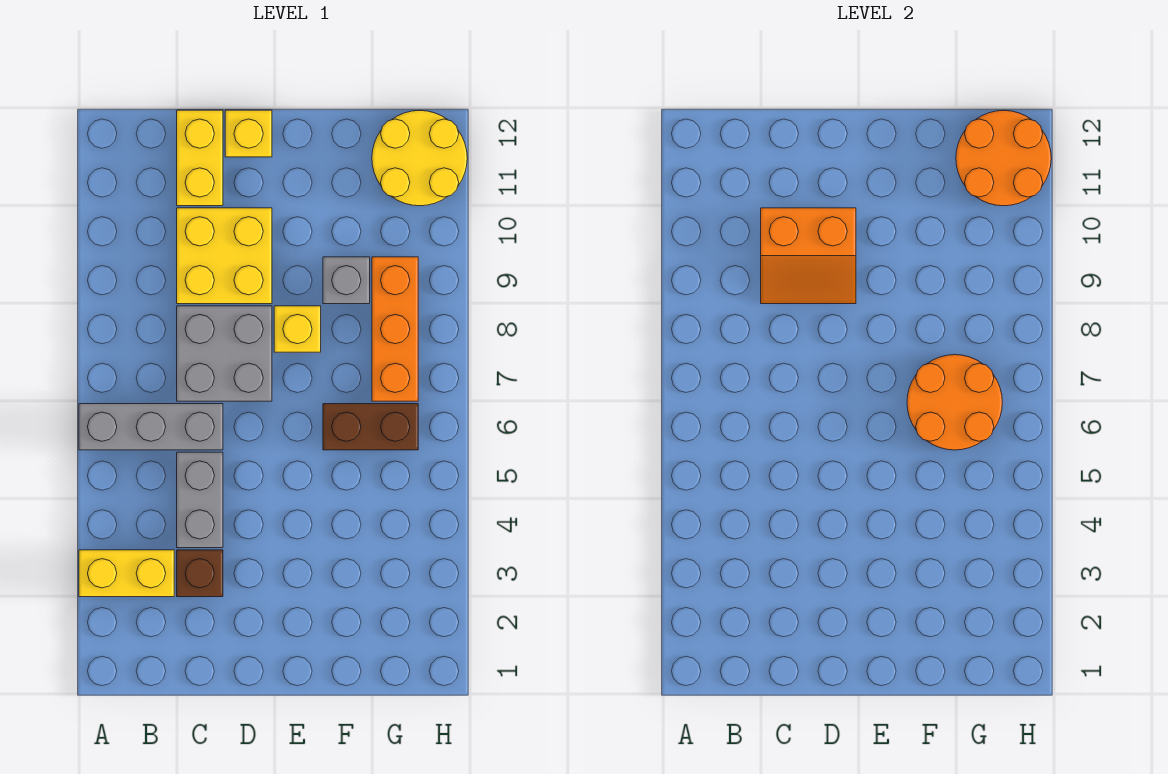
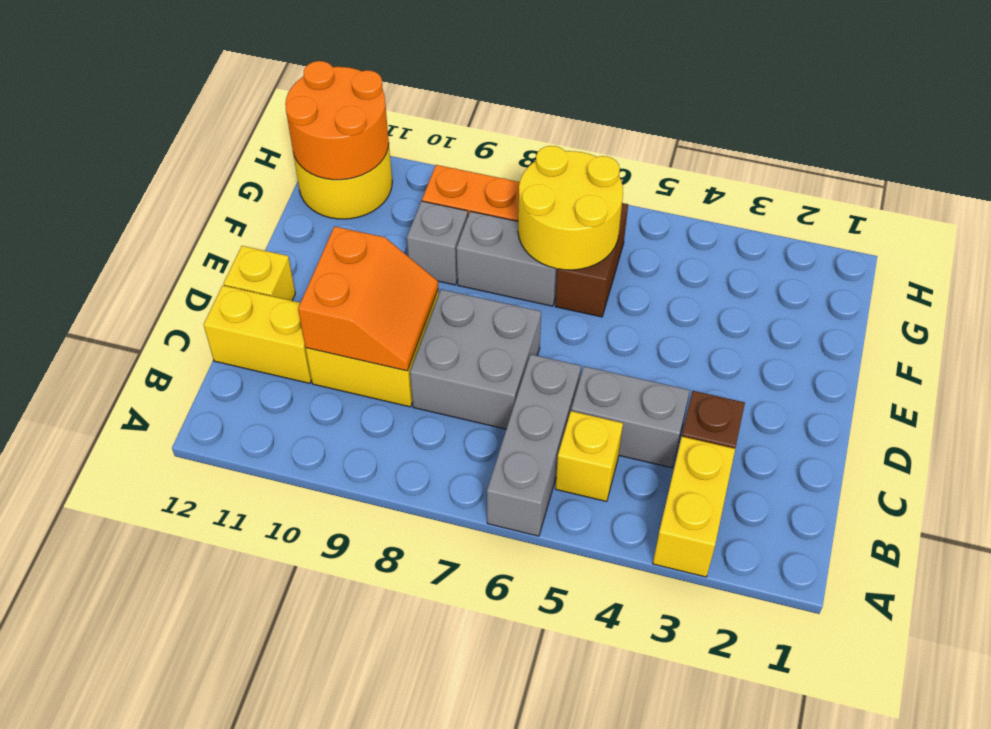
yellow 1x1 brick [274,306,321,352] -> yellow 1x1 brick moved to [555,411,623,502]
orange 2x2 round brick [907,355,1002,450] -> yellow 2x2 round brick [518,146,623,270]
none -> grey 1x2 brick [456,211,557,306]

